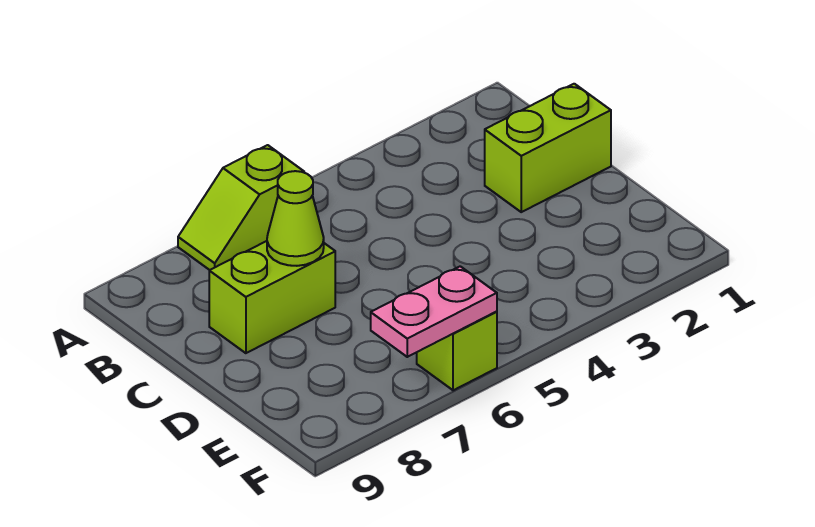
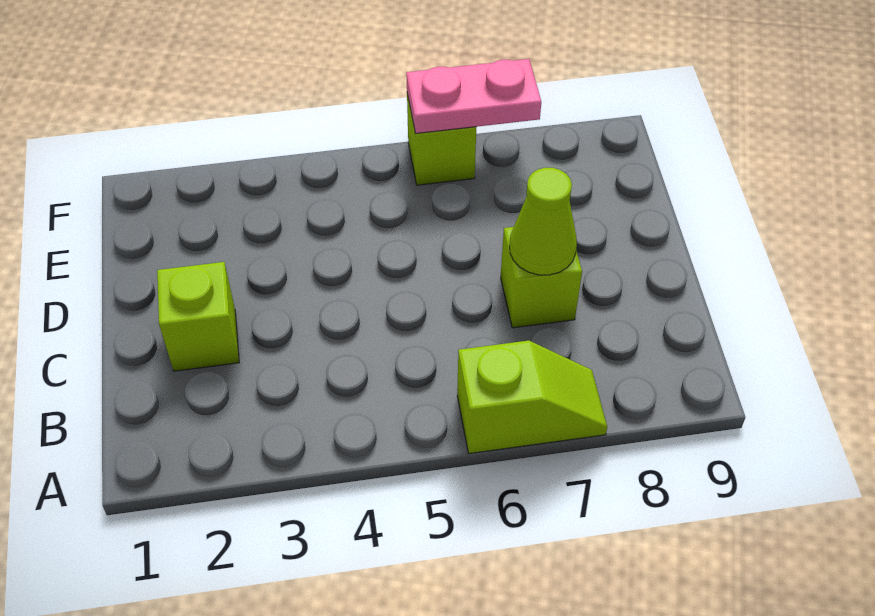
lime 1x2 brick [485,84,611,212] -> lime 1x1 brick [157,262,239,371]
lime 1x2 brick [209,241,335,353] -> lime 1x1 brick [501,227,582,328]

